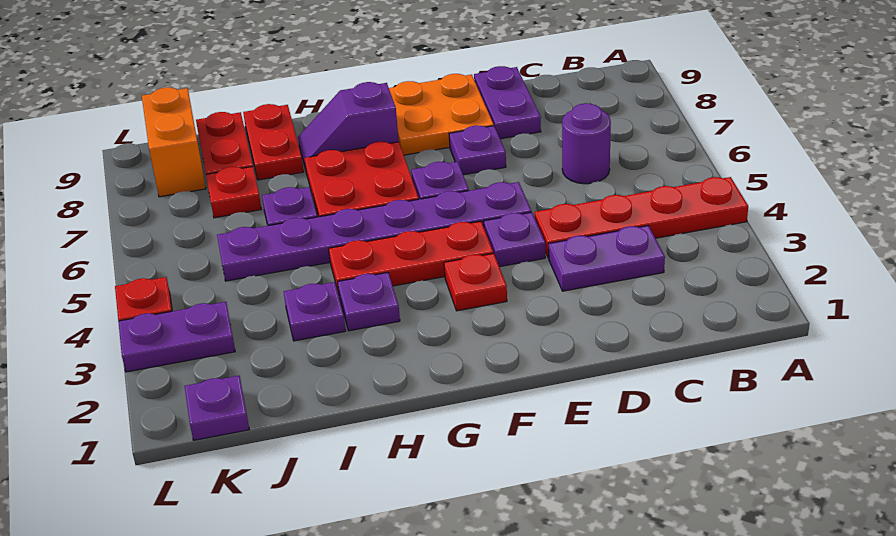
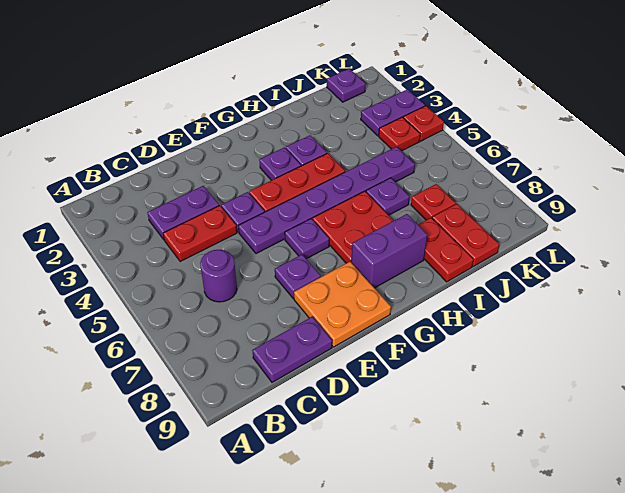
red 1x4 plate [535,177,748,258] -> red 1x2 plate [163,205,237,261]
purple 1x2 plate [474,66,541,139] -> purple 1x2 plate turned to [252,317,332,382]
red 1x1 plate [444,253,507,311] -> red 1x1 plate moved to [379,117,420,151]
purple 1x2 slope [298,82,399,169] -> purple 1x2 brick [351,214,427,288]
purple 1x1 plate [284,282,346,341] -> purple 1x1 plate moved to [259,147,301,180]
orange 1x2 brick [142,87,206,197] -> none

